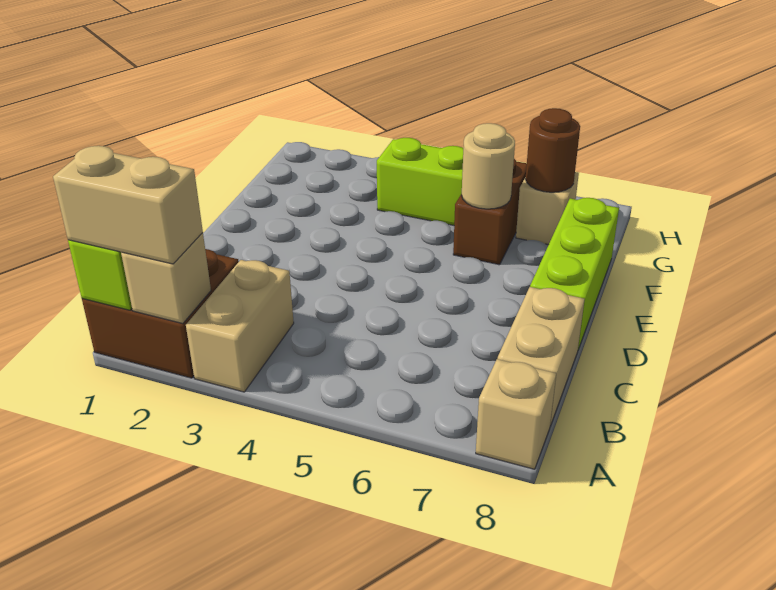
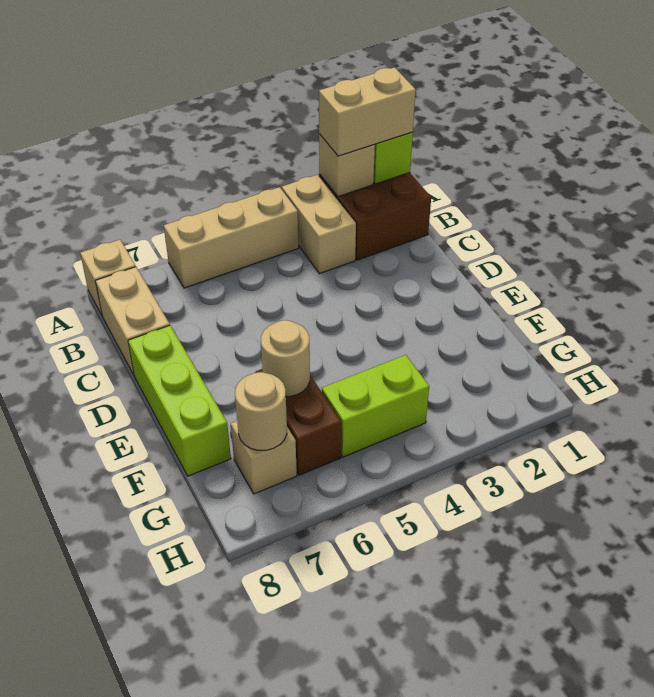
none -> tan 1x3 brick [164,187,299,288]
brown 1x1 round brick [525,108,580,192] -> tan 1x1 round brick [235,372,287,450]

